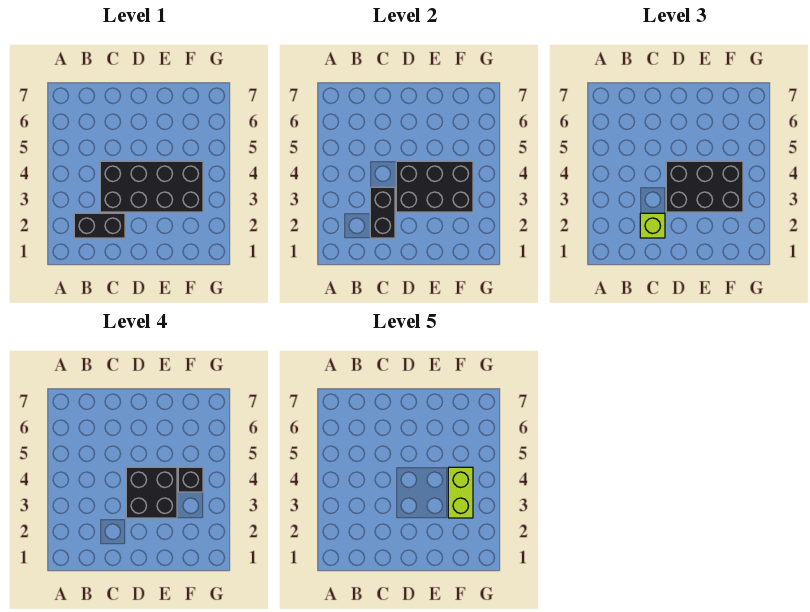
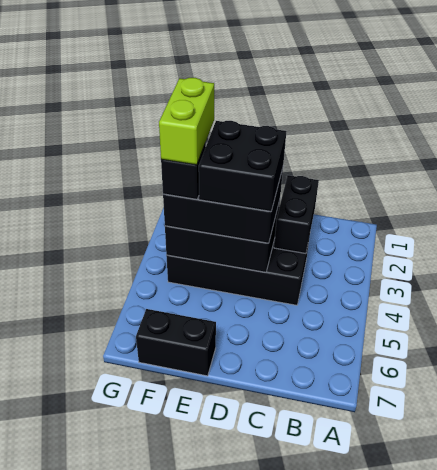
black 1x2 brick [74,213,125,238] -> black 1x2 brick moved to [136,309,216,376]
lime 1x1 brick [640,213,665,238] -> none

